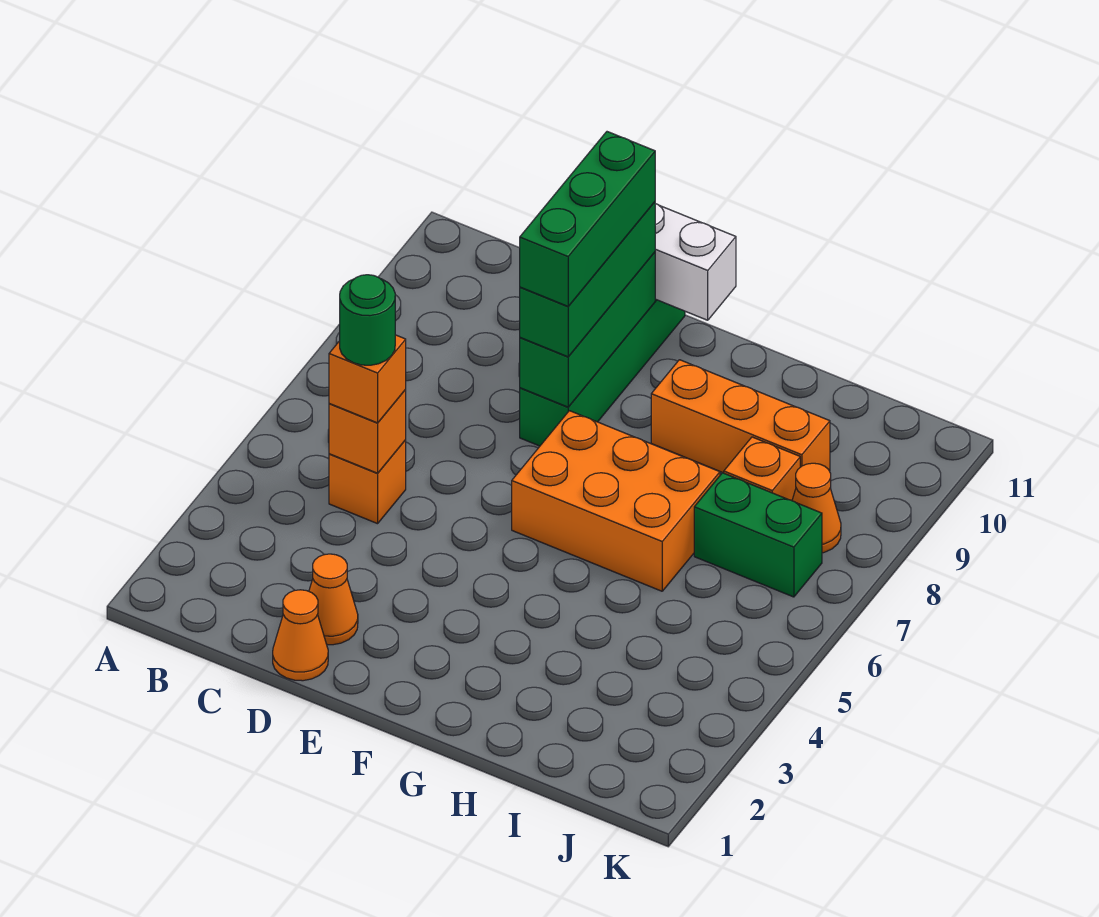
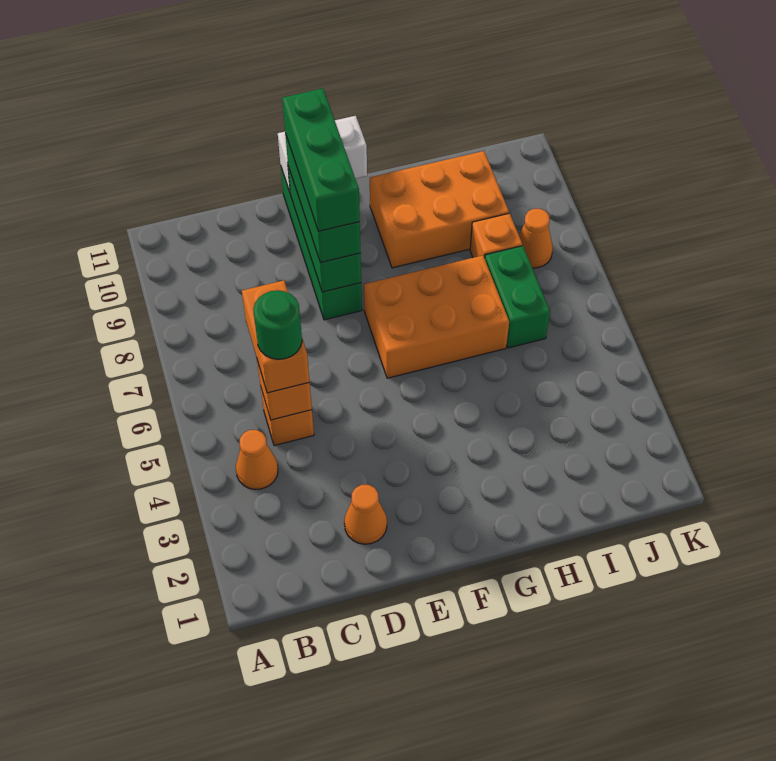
orange 1x1 brick [329,335,406,423] -> orange 1x2 brick [242,280,310,393]
orange 1x1 cone [273,590,328,681] -> orange 1x1 cone moved to [236,430,278,489]
orange 1x3 brick [651,360,830,473] -> orange 2x3 brick [370,151,509,268]
green 1x2 brick [694,473,822,597] -> green 1x2 brick turned to [485,246,550,348]

